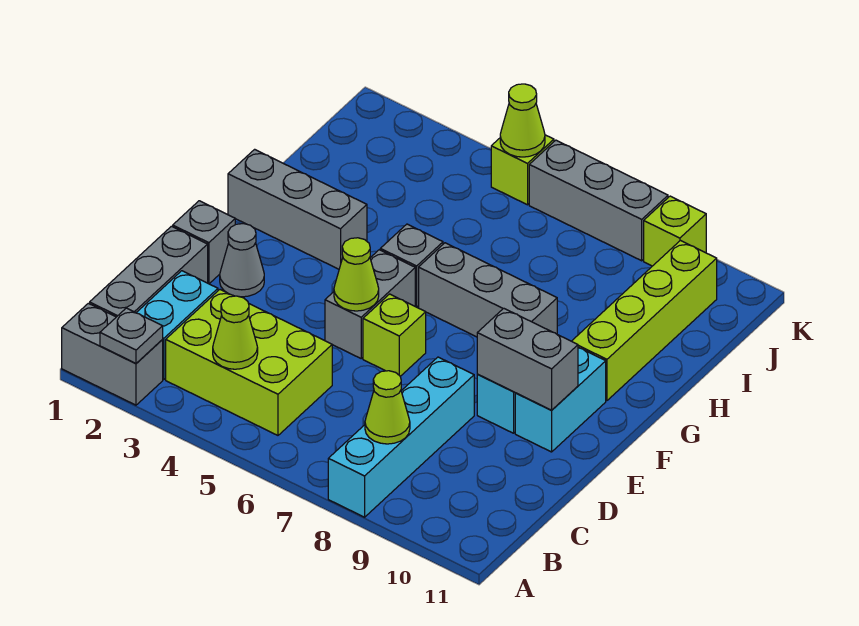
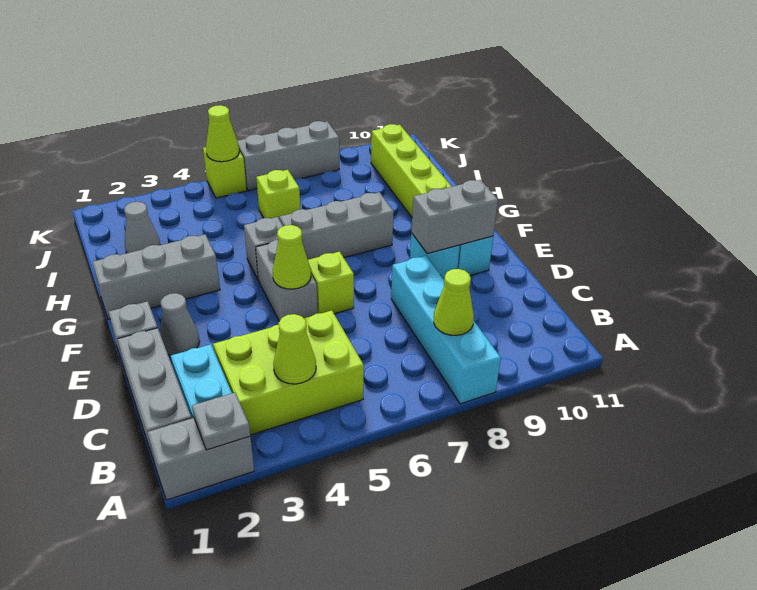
none -> grey 1x1 cone [124,202,160,253]
lime 1x1 brick [644,196,706,266] -> lime 1x1 brick moved to [256,170,300,220]

